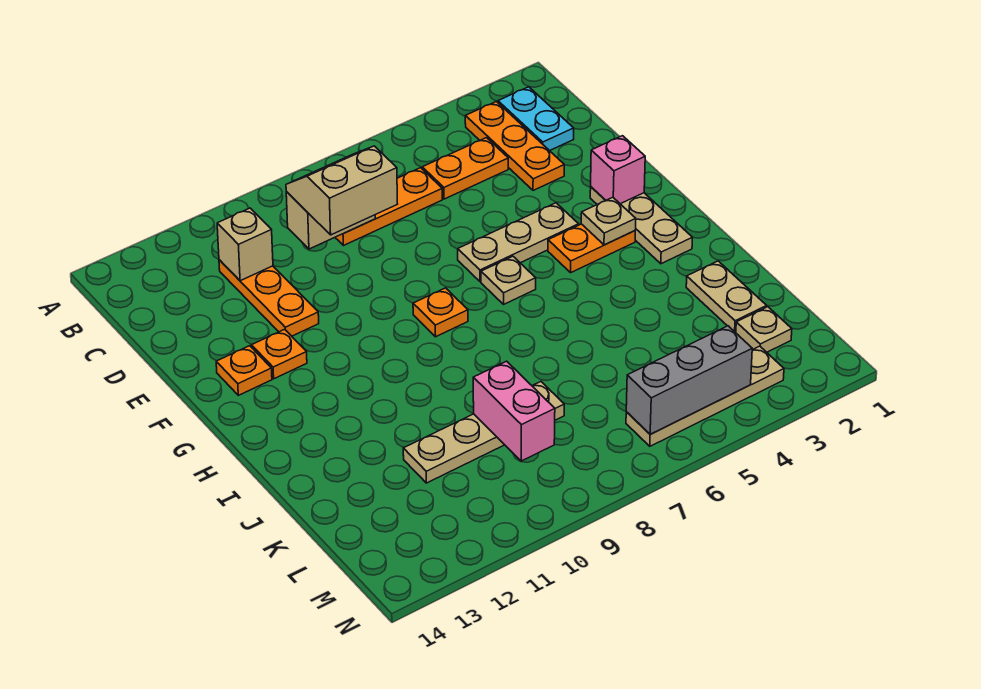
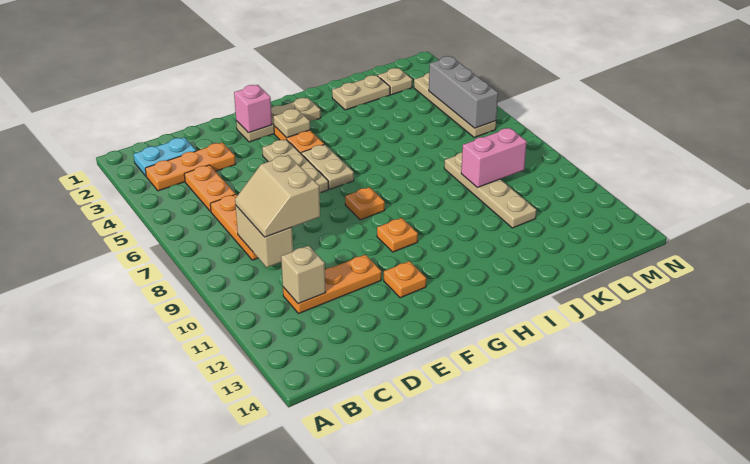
orange 1x1 plate [216,346,272,395] -> orange 1x1 plate moved to [377,218,418,252]
tan 1x1 plate [481,256,536,304] -> tan 1x2 plate [301,144,354,189]

